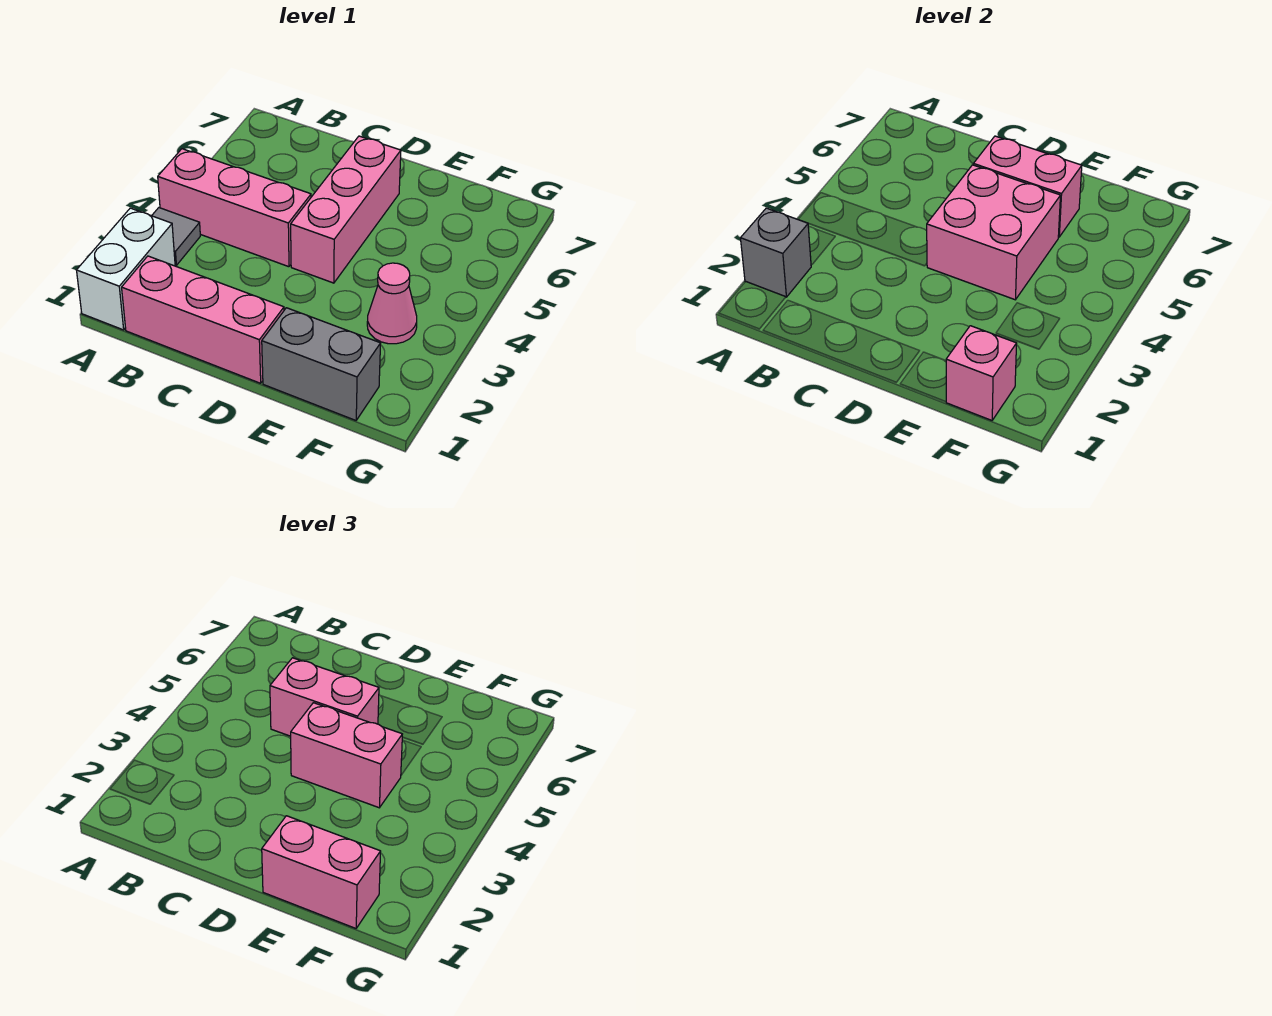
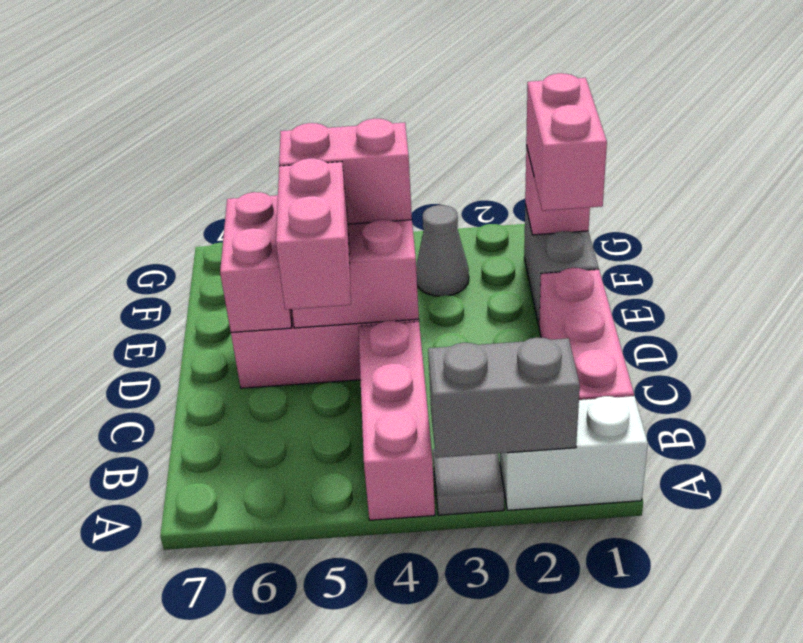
grey 1x1 brick [741,208,811,297] -> grey 1x2 brick [428,337,580,458]
pink 1x2 brick [291,703,402,808] -> pink 1x2 brick turned to [279,119,412,224]
pink 1x1 cone [367,263,417,344] -> grey 1x1 cone [416,205,469,296]

